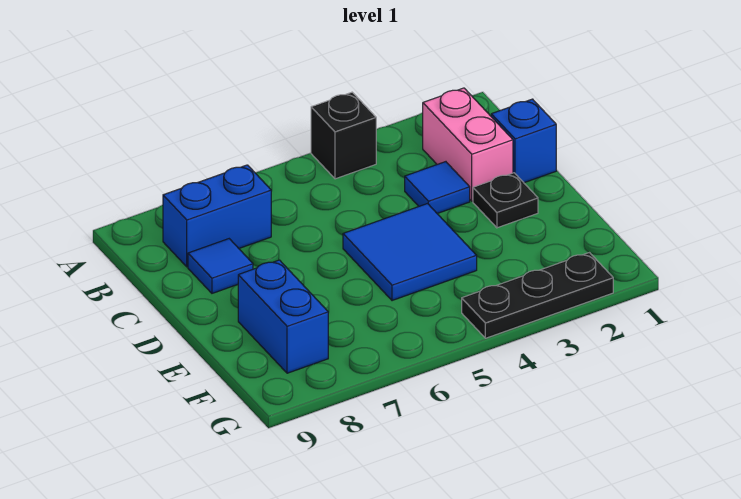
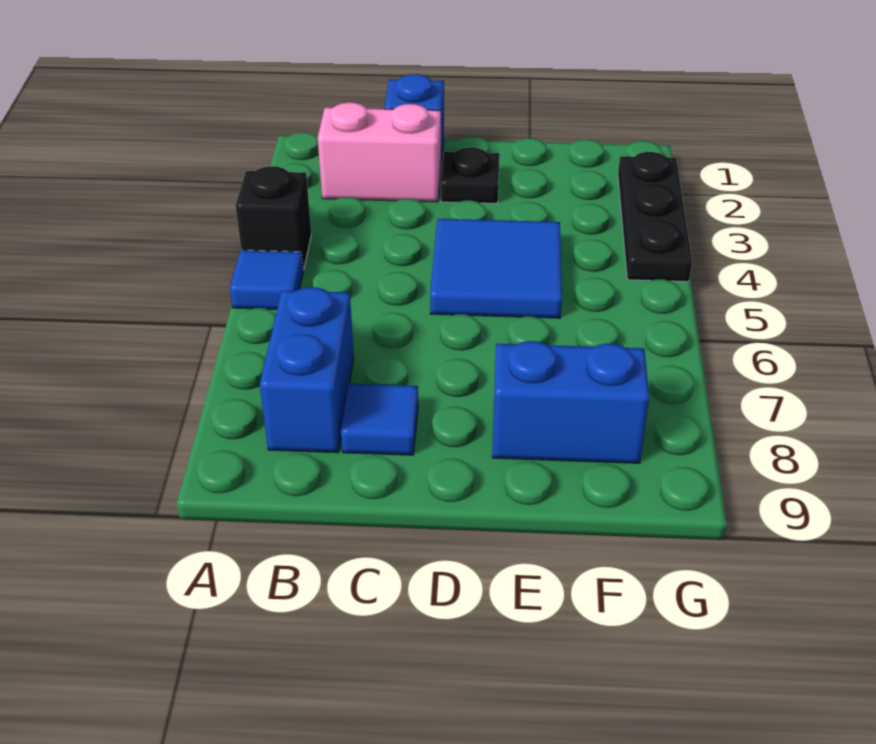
blue 1x1 tile [405,162,470,214] -> blue 1x1 tile moved to [230,250,303,309]

